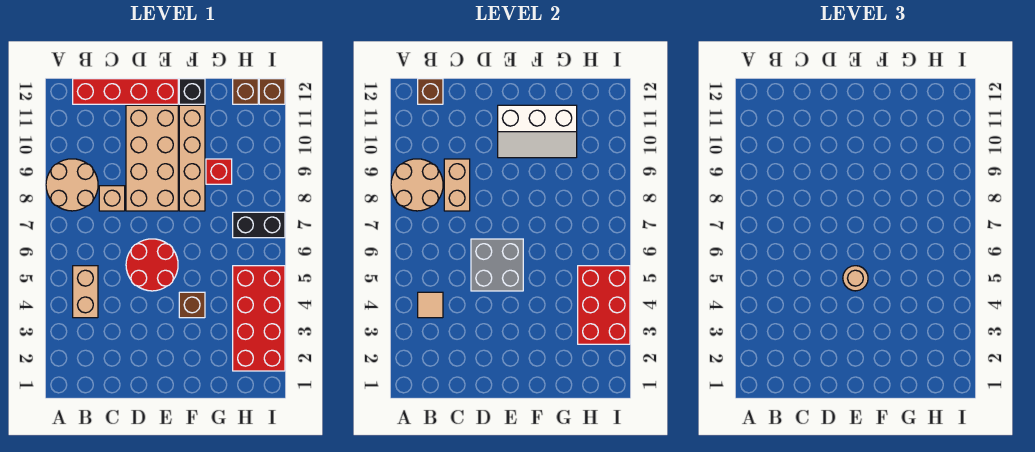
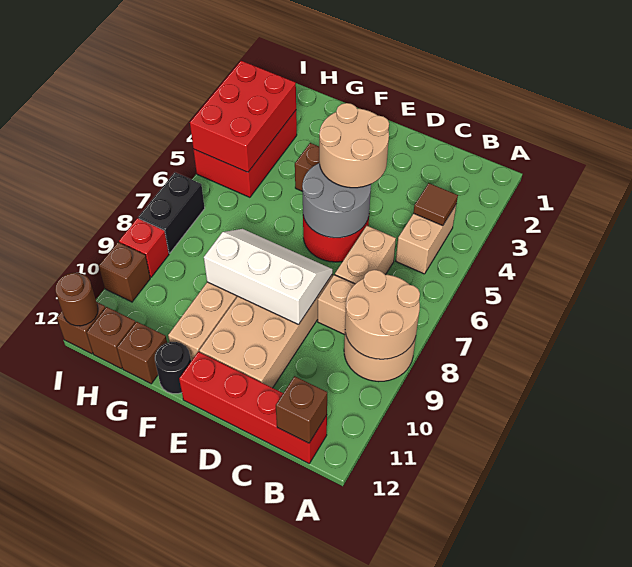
tan 1x1 tile [418,292,443,318] -> brown 1x1 tile [414,183,458,226]
tan 1x2 brick [444,159,470,211] -> tan 1x2 brick moved to [335,226,396,284]
grey 2x2 brick [471,239,523,291] -> grey 2x2 round brick [302,163,371,238]
tan 1x1 round brick [843,266,868,291] -> tan 2x2 round brick [319,103,389,188]
white 2x3 slope [498,105,577,158] -> white 2x3 slope moved to [204,229,333,325]
black 1x1 brick [179,79,205,104] -> black 1x1 round brick [155,342,191,394]
red 1x1 brick [206,159,232,184] -> red 1x1 brick moved to [119,218,169,277]
none -> brown 1x1 brick [117,322,167,384]
red 2x4 brick [233,266,285,371] -> red 2x3 brick [193,111,297,197]
black 1x2 brick [233,212,285,238] -> black 1x2 brick turned to [138,172,205,253]
none -> brown 1x1 brick [99,242,150,302]
none -> brown 1x1 round brick [55,273,98,326]

